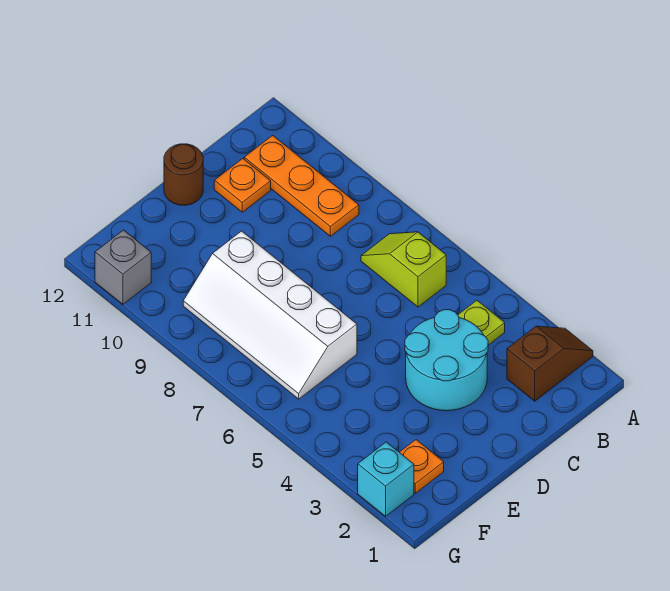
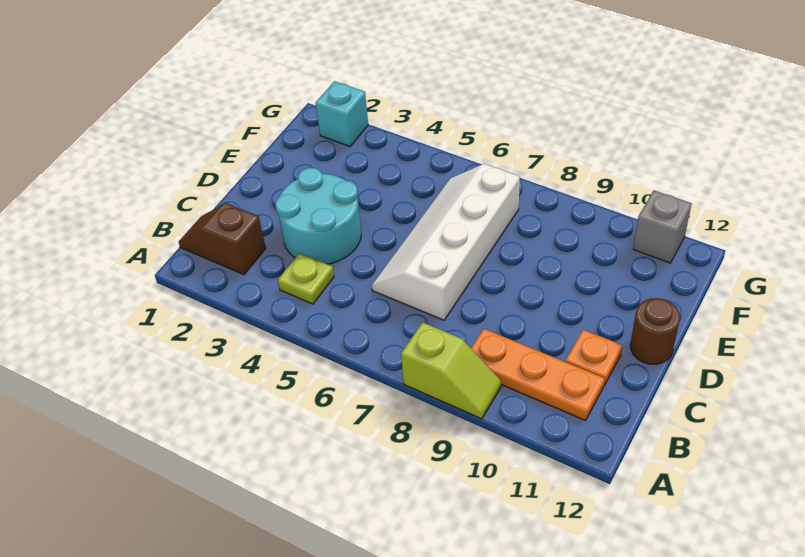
brown 1x2 slope [507,326,593,401] -> brown 1x2 slope turned to [179,203,266,275]
lime 1x2 slope [361,232,446,307] -> lime 1x2 slope moved to [401,322,502,419]
white 2x4 slope [183,231,357,399] -> white 2x4 slope turned to [372,164,520,320]
orange 1x1 plate [399,440,444,493] -> none

